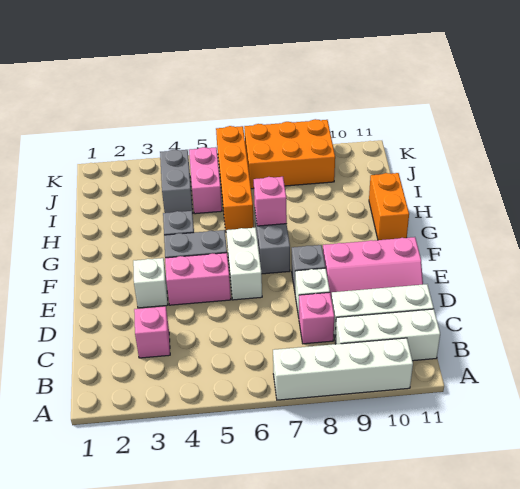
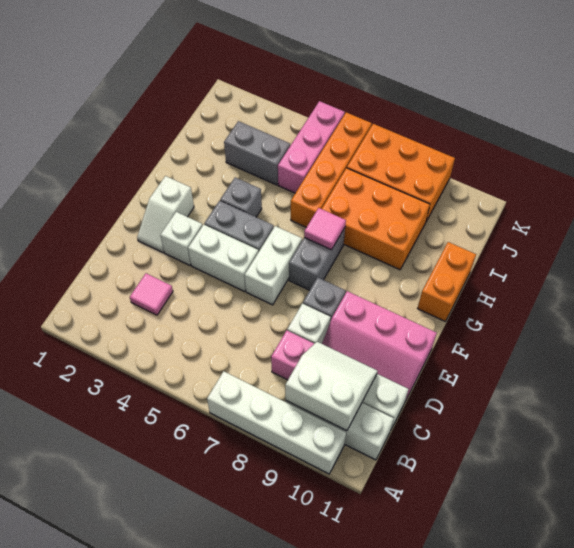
none -> white 2x2 slope [285,342,378,431]
pink 1x1 brick [134,306,170,358] -> pink 1x1 tile [130,273,173,315]
none -> white 1x2 slope [137,176,194,253]
pink 1x2 brick [165,253,231,305] -> white 1x2 brick [188,225,258,291]
pink 1x1 brick [254,177,287,226] -> pink 1x1 tile [304,208,346,250]
none -> orange 2x3 brick [322,168,430,270]
grey 1x2 brick [160,150,193,214] -> grey 1x2 brick turned to [224,121,290,185]
pink 1x2 brick [189,147,222,214] -> pink 1x3 brick [278,101,345,193]

